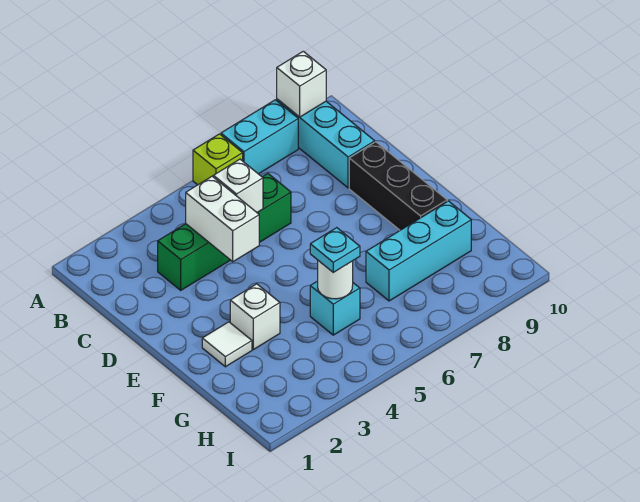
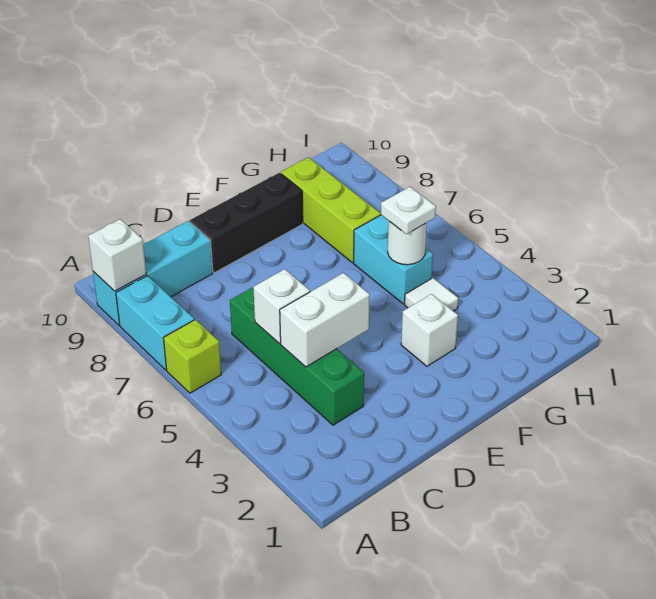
white 1x1 tile [202,322,252,367] -> white 1x1 tile moved to [405,278,458,311]
cyan 1x1 brick [310,281,360,335] -> cyan 1x2 brick [354,215,433,304]
cyan 1x1 plate [310,228,360,272] -> white 1x1 plate [381,187,436,234]
cyan 1x3 brick [366,201,471,301] -> lime 1x3 brick [281,157,381,263]

